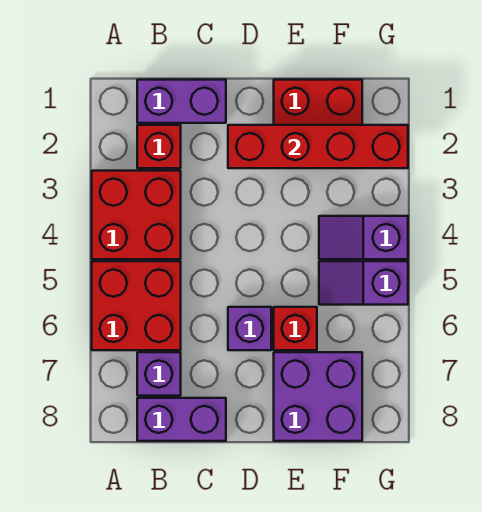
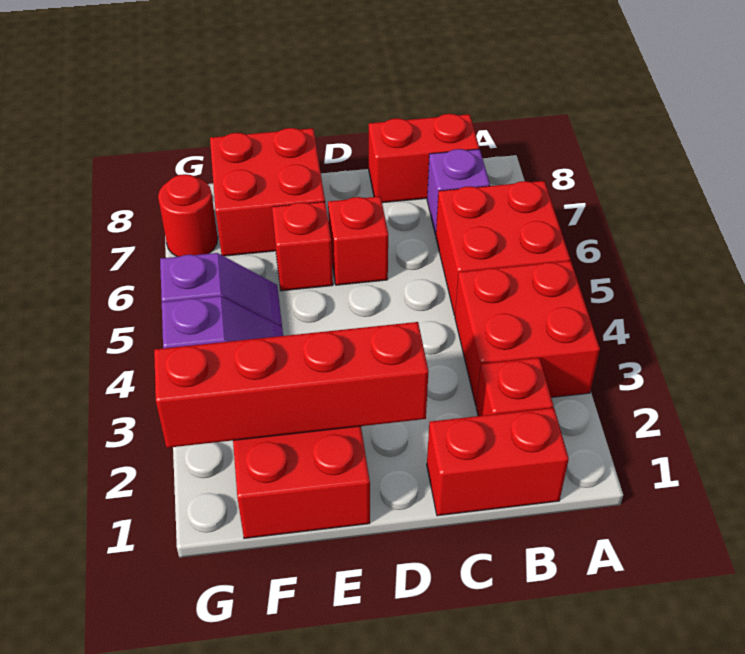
purple 1x2 brick [137,80,226,123] -> red 1x2 brick [427,408,569,516]
purple 1x2 brick [137,398,226,441] -> red 1x2 brick [369,114,479,203]
purple 1x1 brick [228,307,271,350] -> red 1x1 brick [328,196,388,285]
purple 2x2 brick [274,352,362,441] -> red 2x2 brick [210,128,325,256]
none -> red 1x1 round brick [158,174,218,257]

